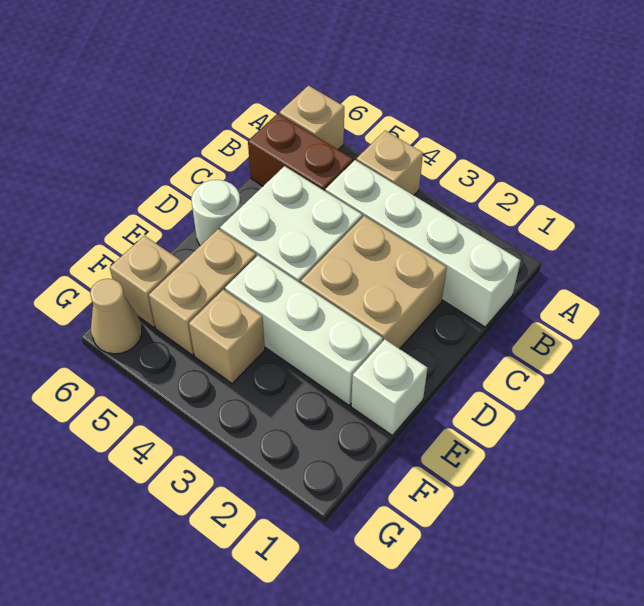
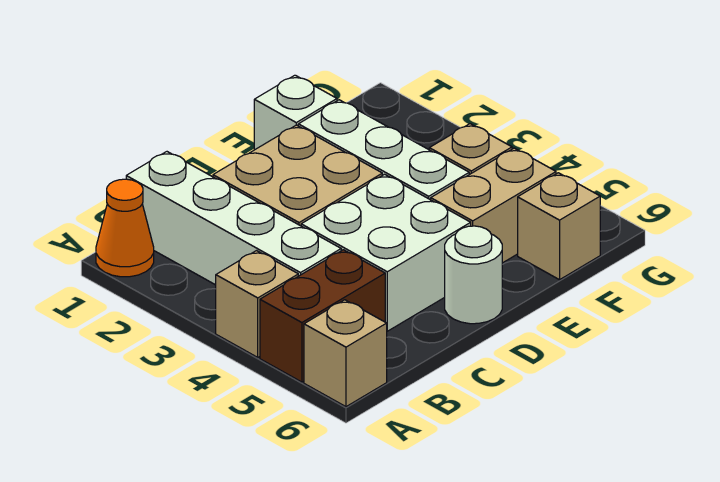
none -> orange 1x1 cone [96,179,154,277]
brown 1x2 brick [248,114,353,191] -> brown 1x2 brick turned to [260,250,385,382]
tan 1x1 cone [90,279,142,354] -> none

